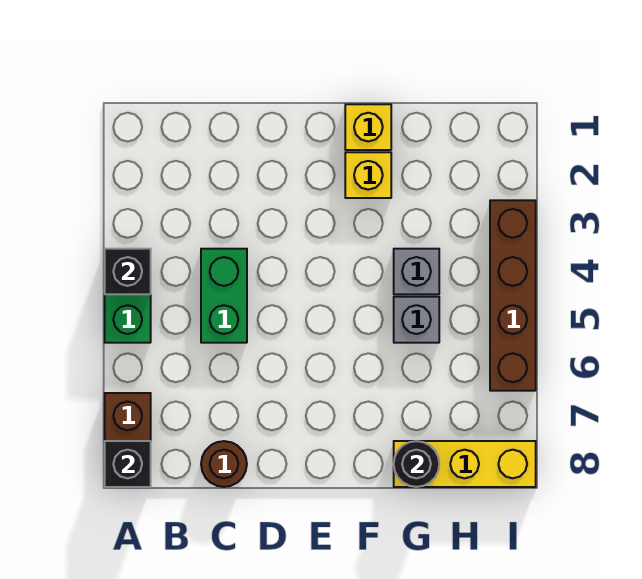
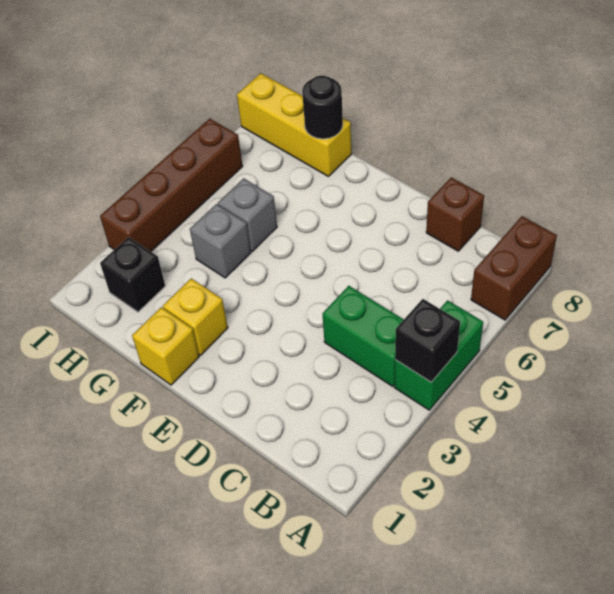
black 1x1 brick [105,441,151,487] -> black 1x1 brick moved to [100,237,165,312]
green 1x2 brick [201,249,247,343] -> green 1x2 brick turned to [323,286,404,386]
brown 1x1 round brick [201,441,247,487] -> brown 1x1 brick [426,177,484,251]

